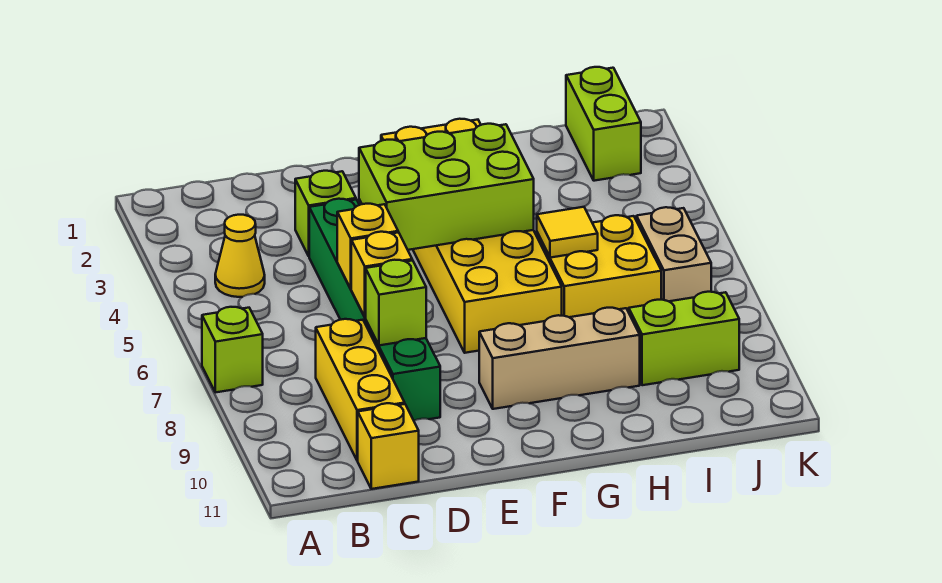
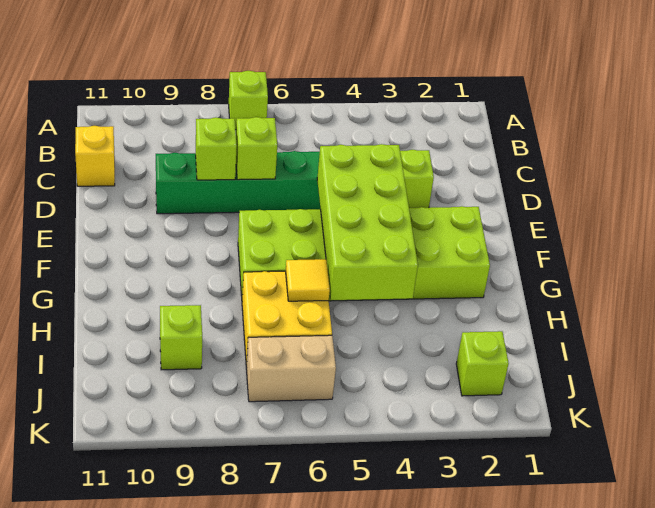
yellow 1x1 cone [215,215,265,297] -> none
yellow 1x3 brick [316,319,405,461] -> none
yellow 1x1 brick [337,204,398,289] -> none
yellow 1x1 brick [351,232,412,317] -> lime 1x1 brick [236,117,277,180]
lime 2x3 brick [359,124,534,250] -> lime 2x4 brick [317,144,418,300]
yellow 2x6 brick [381,119,562,353] -> lime 2x6 brick [238,206,490,301]
tan 1x3 brick [479,308,640,409] -> none
lime 1x2 brick [629,292,739,385] -> lime 1x1 brick [160,305,202,370]
lime 1x2 brick [566,67,641,181] -> lime 1x1 brick [456,331,509,396]

